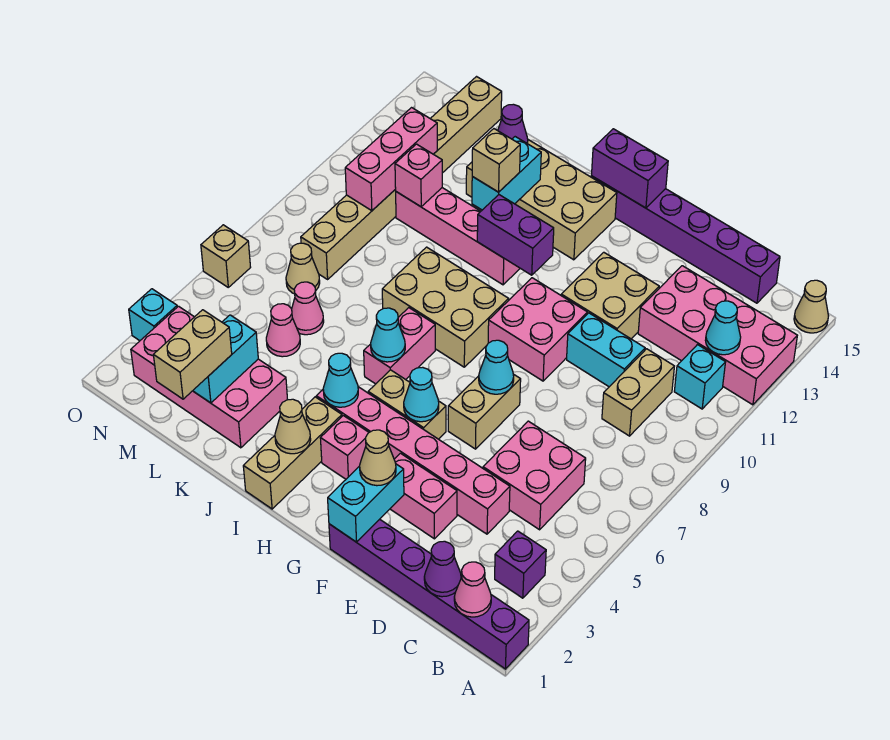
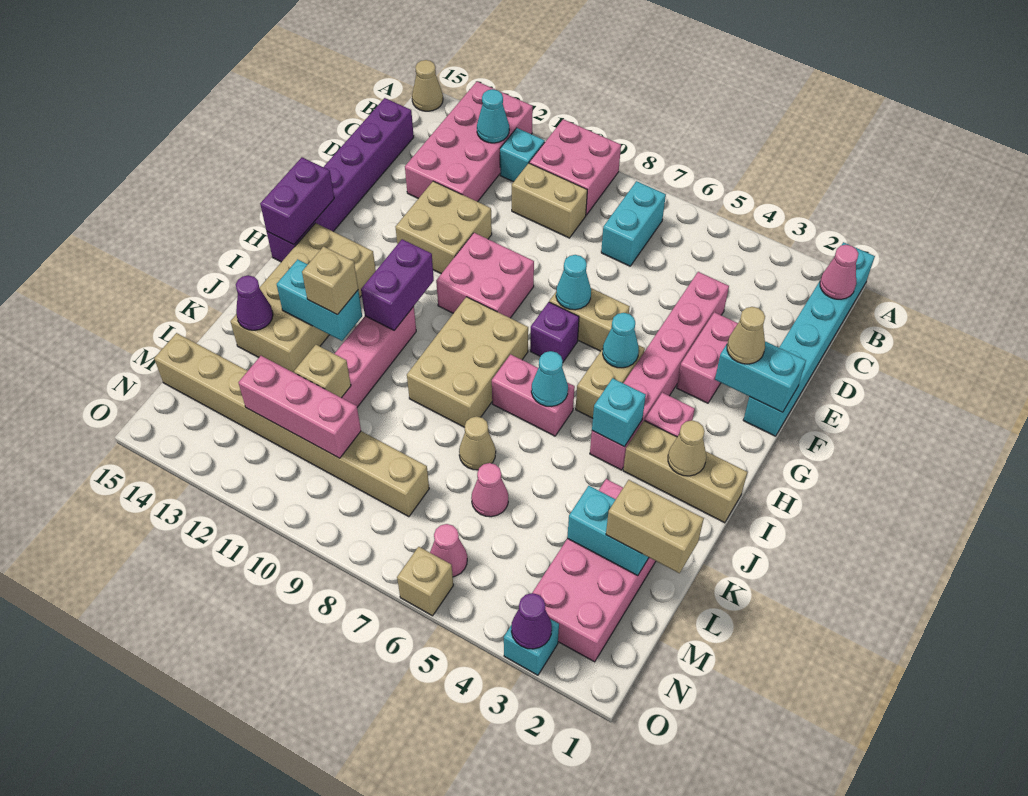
purple 1x6 brick [329,519,529,669] -> cyan 1x6 brick [743,242,875,436]
purple 1x1 brick [495,531,546,598] -> purple 1x1 brick moved to [530,302,579,362]
purple 1x1 cone [424,541,461,597] -> purple 1x1 cone moved to [511,593,552,649]
pink 2x2 brick [483,421,586,530] -> pink 2x2 brick moved to [529,119,621,215]
cyan 1x2 brick [567,313,645,387] -> cyan 1x2 brick moved to [601,181,666,266]
cyan 1x1 cone [323,353,358,407] -> cyan 1x1 brick [592,378,646,447]
pink 1x1 cone [266,304,300,357] -> pink 1x1 cone moved to [430,524,467,577]
pink 1x1 brick [395,144,442,207] -> tan 1x1 brick [294,345,351,398]
tan 1x1 cone [286,243,320,294] -> tan 1x1 cone moved to [459,416,496,470]

